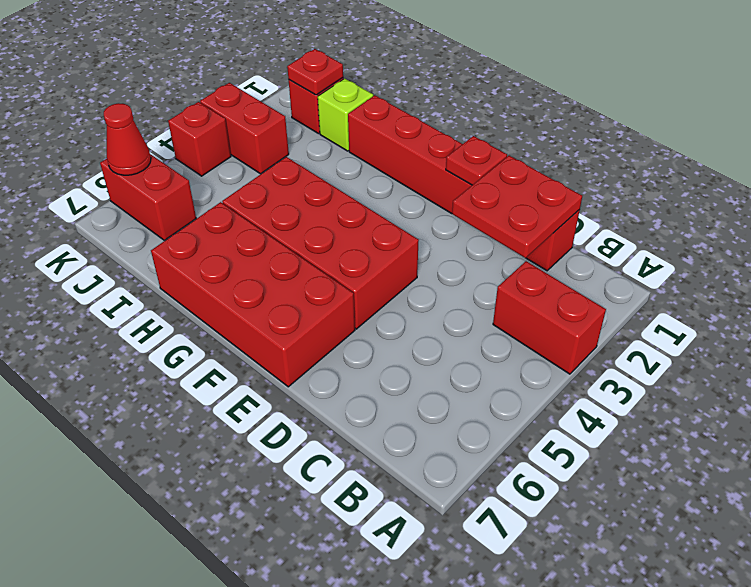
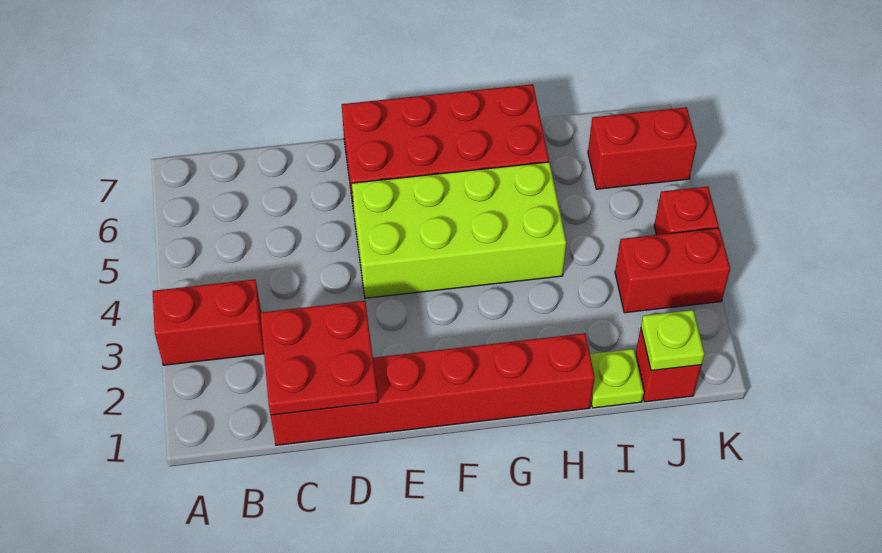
red 1x1 plate [446,136,507,185] -> none
red 2x4 brick [222,157,419,329] -> lime 2x4 brick [352,162,566,298]
lime 1x1 brick [318,78,373,151] -> lime 1x1 plate [590,349,644,408]
red 1x1 plate [287,49,343,95] -> lime 1x1 plate [641,310,704,371]
red 1x1 cone [104,103,151,175] -> none

